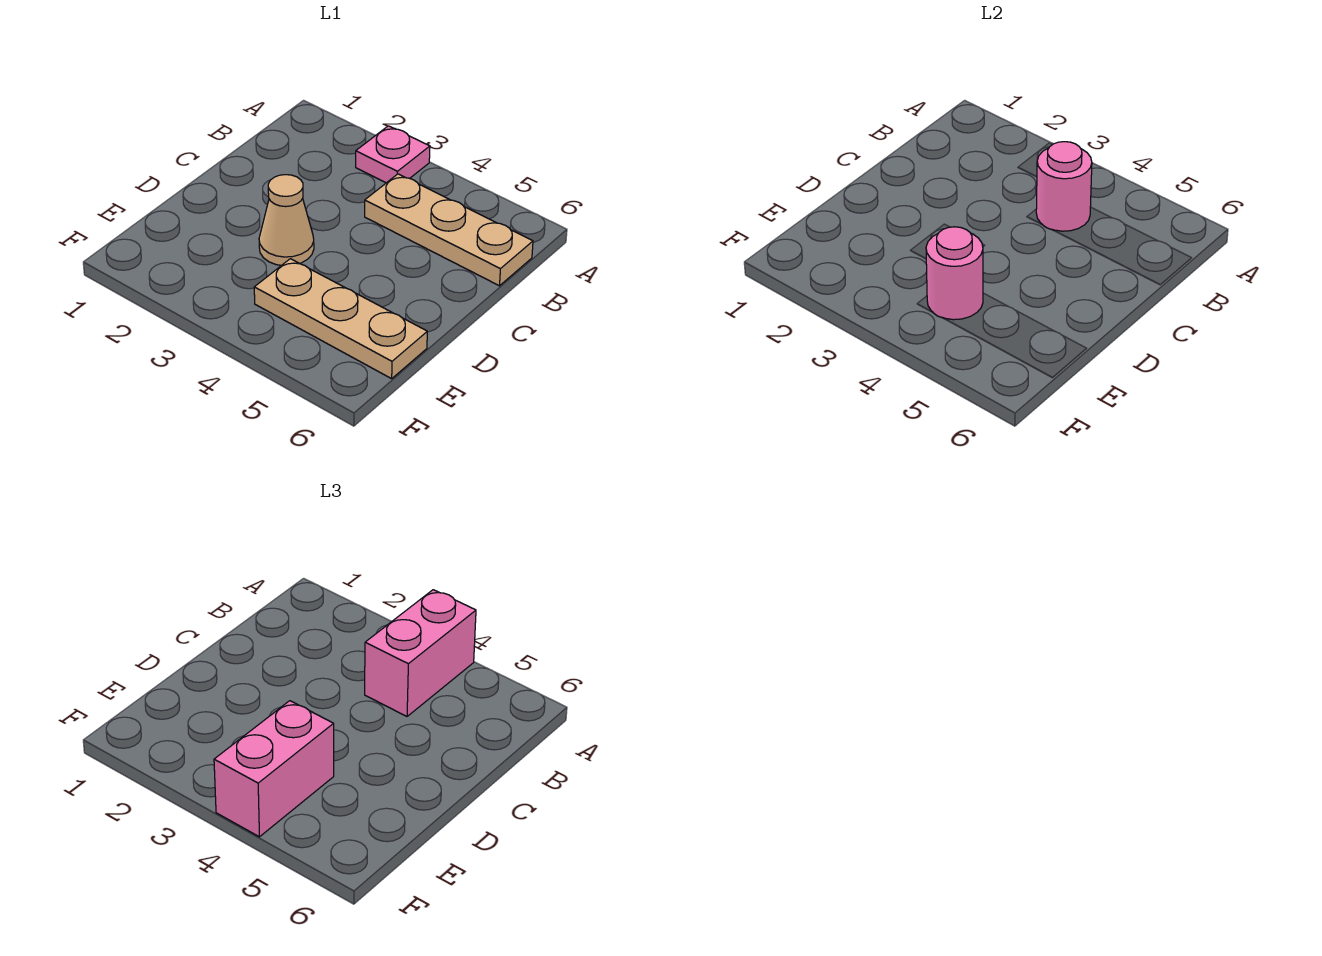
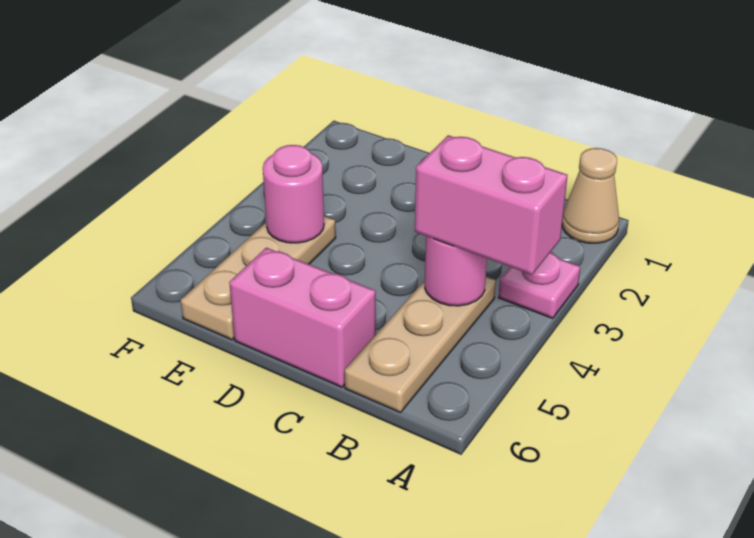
tan 1x1 cone [259,175,314,265] -> tan 1x1 cone moved to [562,148,619,243]
pink 1x2 brick [214,701,334,837] -> pink 1x2 brick moved to [229,248,376,387]

